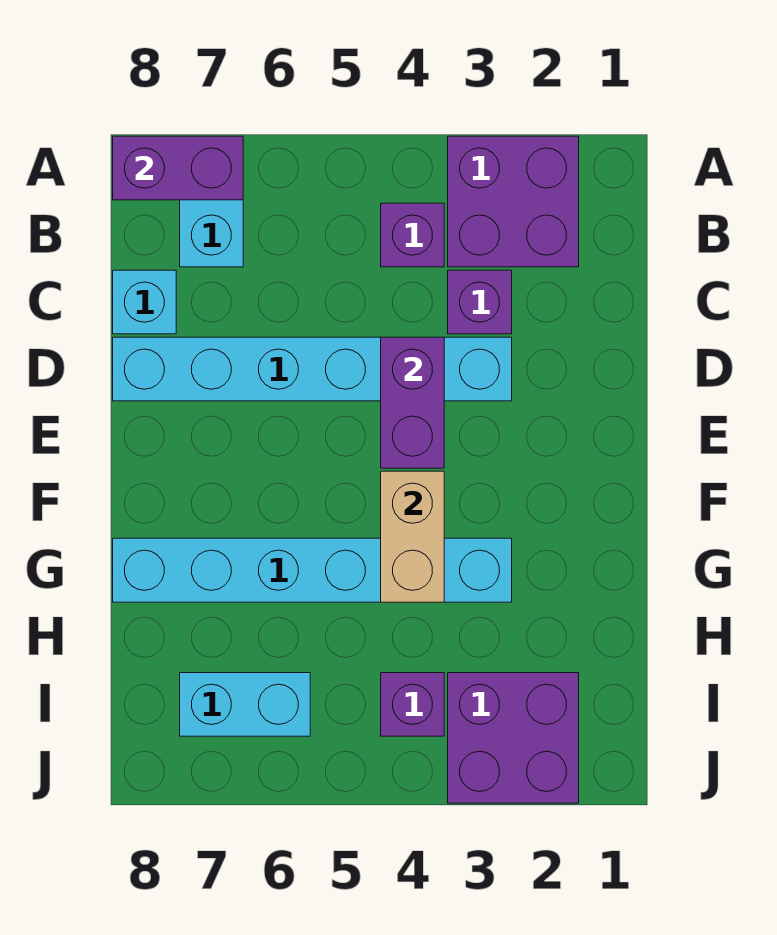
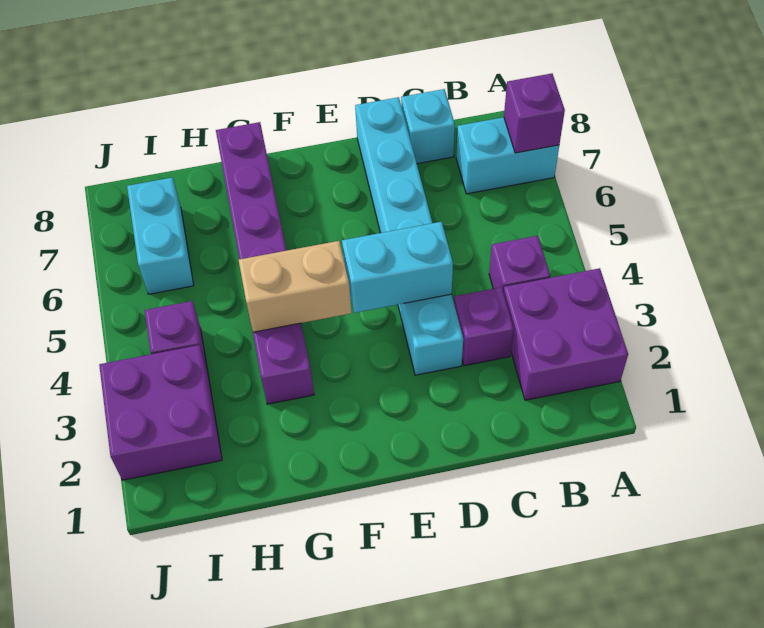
purple 1x2 brick [113,136,243,200] -> purple 1x1 brick [504,74,565,153]
purple 1x2 brick [381,337,444,468] -> cyan 1x2 brick [342,222,453,313]
cyan 1x6 brick [113,538,512,602] -> purple 1x6 brick [216,122,314,404]

